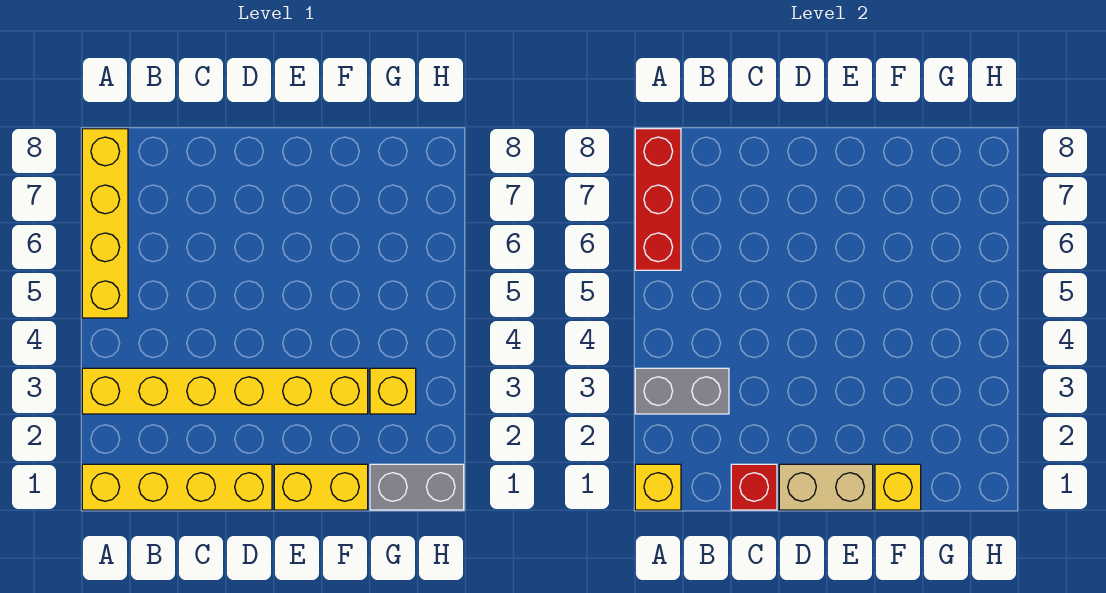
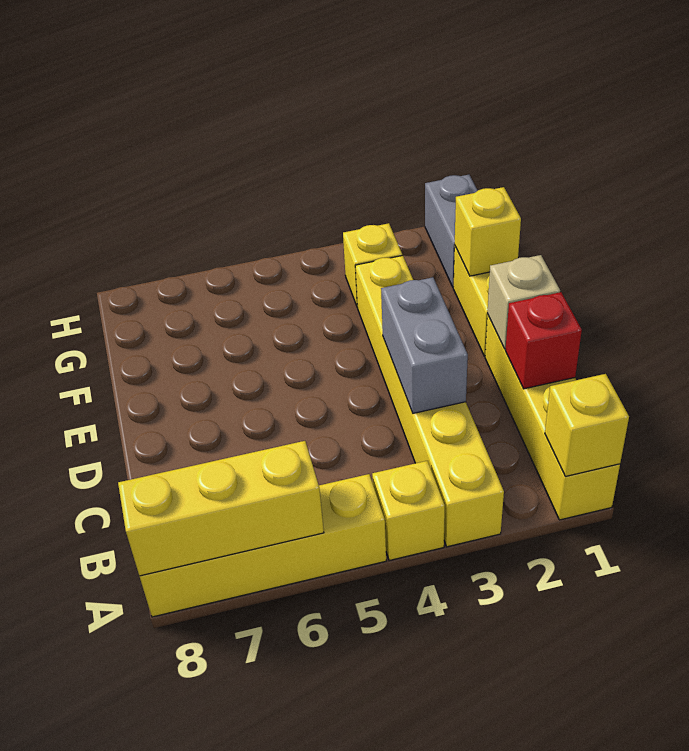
grey 1x2 brick [635,368,729,414] -> grey 1x2 brick moved to [381,277,468,413]
none -> yellow 1x1 brick [372,461,445,561]
red 1x3 brick [635,129,681,270] -> yellow 1x3 brick [118,441,324,576]
tan 1x2 brick [779,464,873,510] -> tan 1x1 brick [488,255,560,349]

